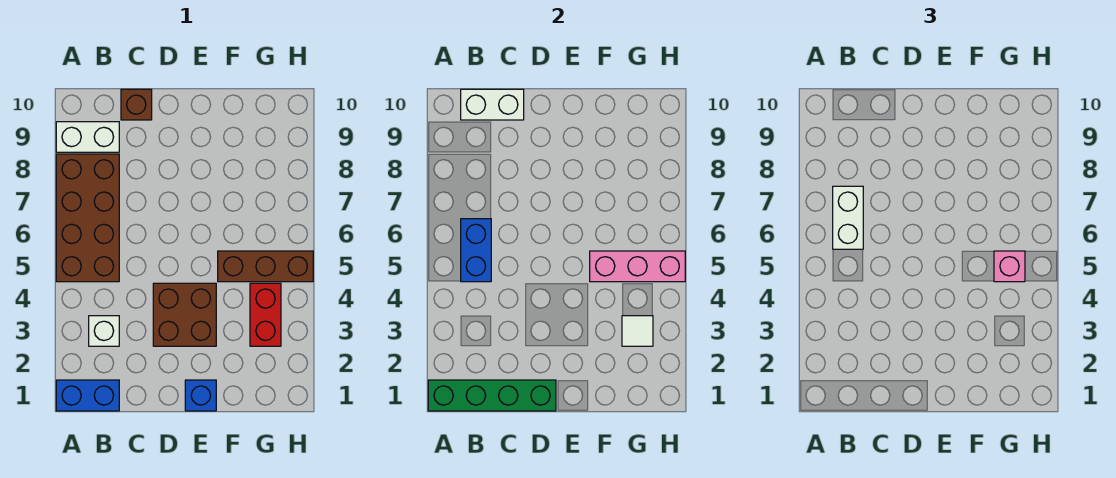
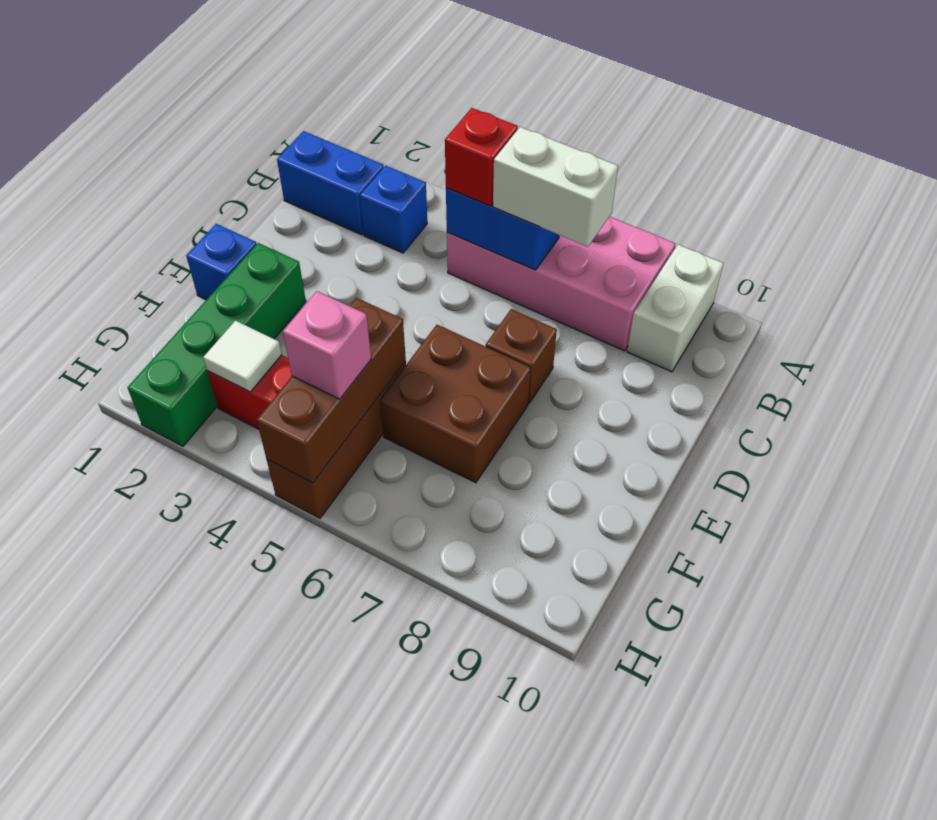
blue 1x2 brick [56,380,119,411] -> blue 1x2 brick turned to [277,131,384,235]
green 1x4 brick [428,380,556,411] -> green 1x4 brick moved to [127,243,306,446]
brown 2x4 brick [56,154,119,282] -> pink 2x4 brick [447,217,675,351]
white 1x1 brick [89,316,119,346] -> blue 1x1 brick [360,166,427,253]
none -> red 1x1 brick [445,108,518,206]
white 1x2 brick [461,89,524,120] -> none
brown 1x1 brick [121,89,152,120] -> brown 1x1 brick moved to [486,309,557,403]
brown 2x2 brick [153,283,216,346] -> brown 2x2 brick moved to [380,325,531,483]
pink 1x3 brick [590,251,685,282] -> brown 1x3 brick [257,298,406,483]

